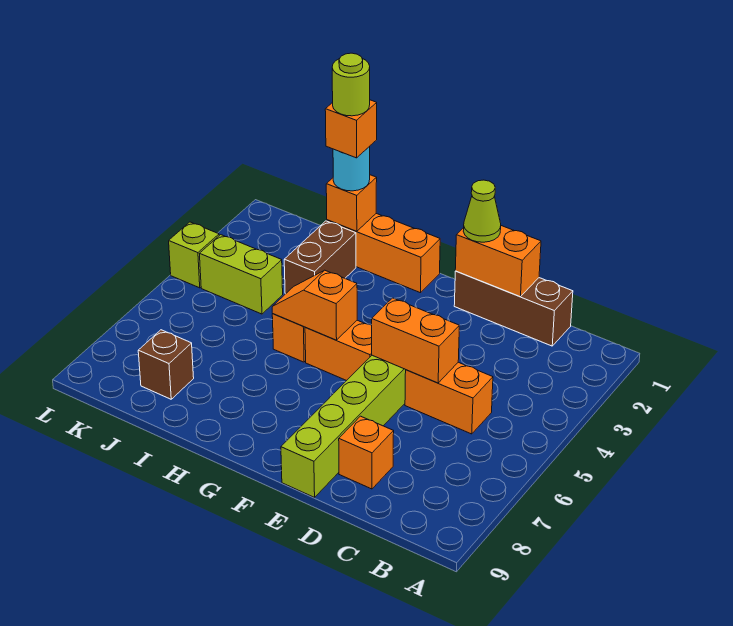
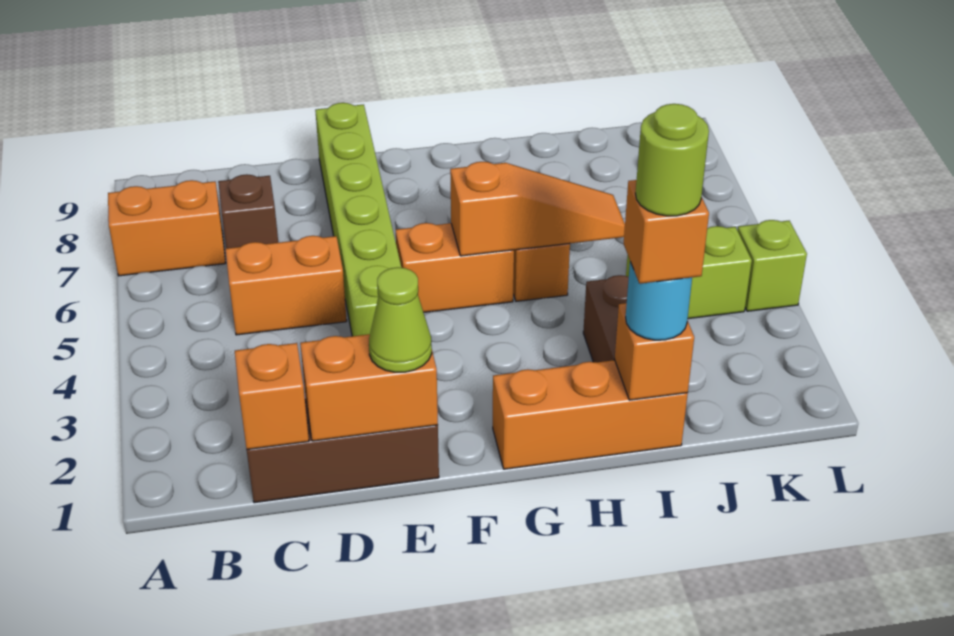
orange 1x2 brick [372,298,459,383] -> orange 1x2 brick moved to [108,180,225,276]
orange 1x1 brick [339,416,394,489] -> orange 1x1 brick moved to [235,343,309,450]
orange 1x2 slope [272,270,357,340] -> orange 1x3 slope [450,162,625,256]
brown 1x1 brick [138,330,194,399] -> brown 1x1 brick moved to [218,174,278,248]

